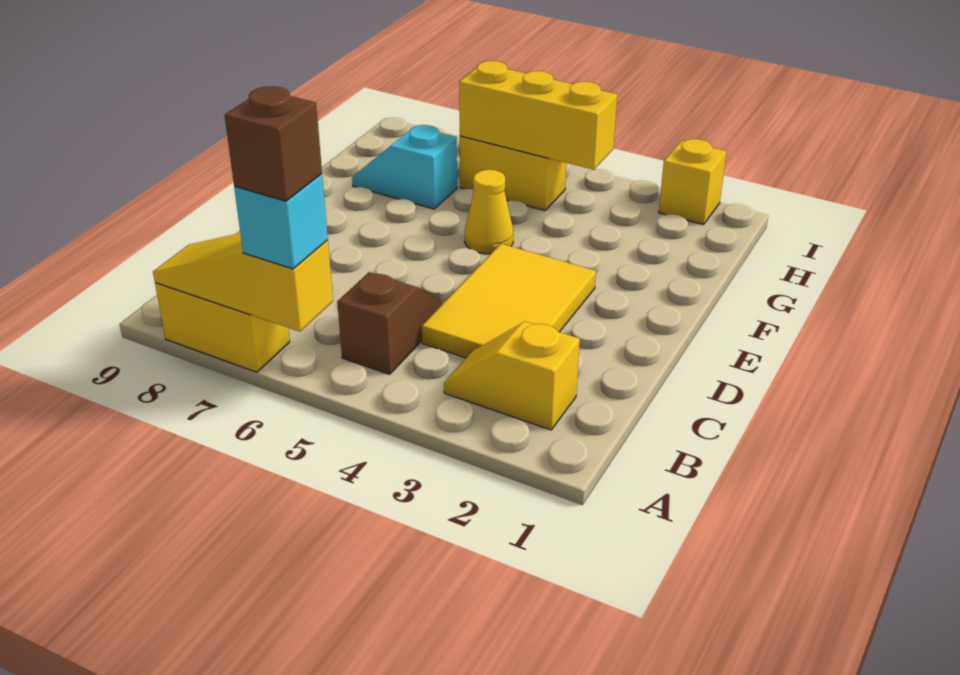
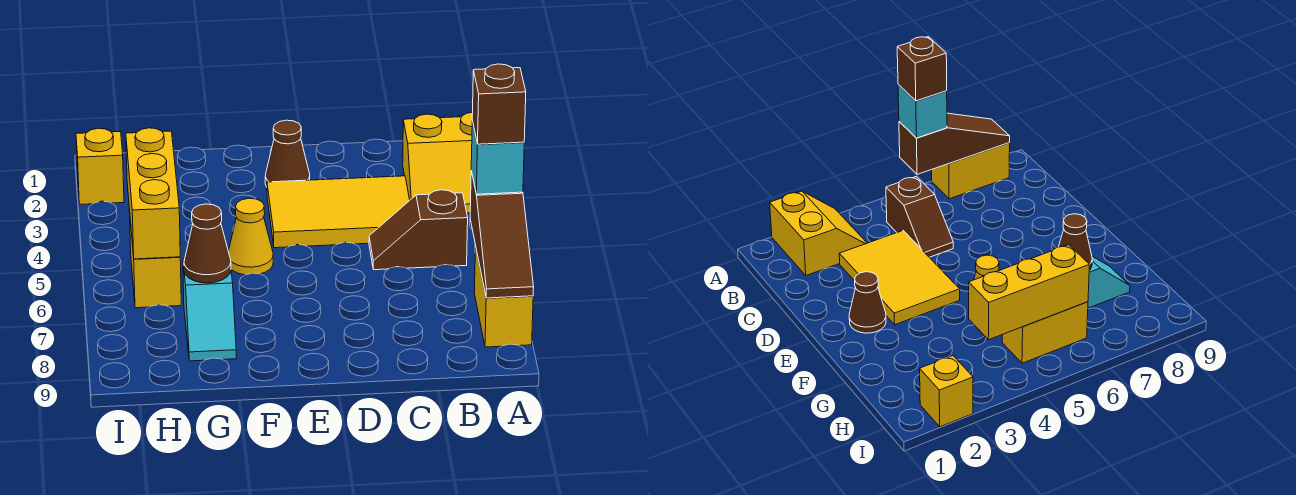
yellow 1x3 slope [153,233,333,332] -> brown 1x3 slope [470,171,534,298]
yellow 1x2 slope [444,322,580,430] -> yellow 2x2 slope [403,112,473,213]
none -> brown 1x1 cone [265,120,310,187]
none -> brown 1x1 cone [184,204,231,283]

